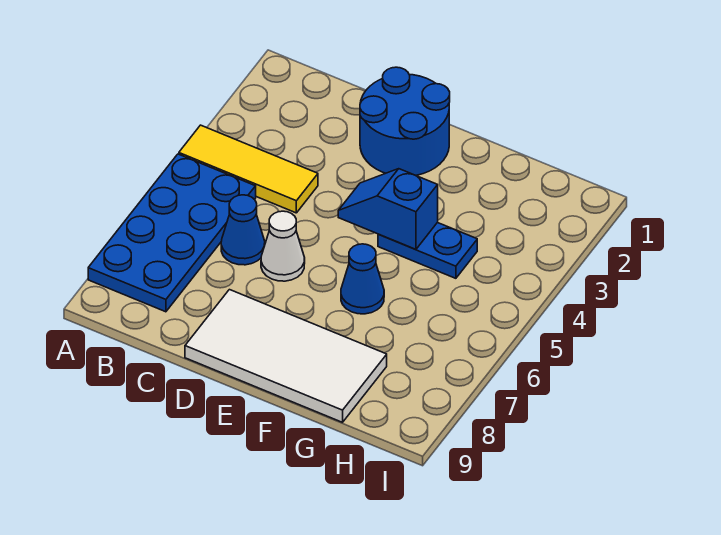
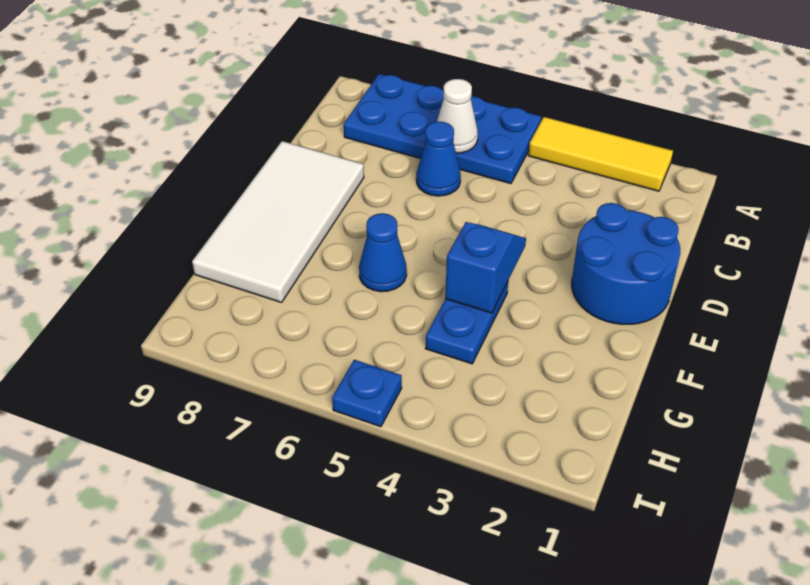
yellow 1x3 tile [179,125,318,213] -> yellow 1x3 tile turned to [528,117,673,191]
white 1x1 cone [261,211,305,281] -> white 1x1 cone moved to [437,79,478,153]
none -> blue 1x1 plate [332,360,402,427]

